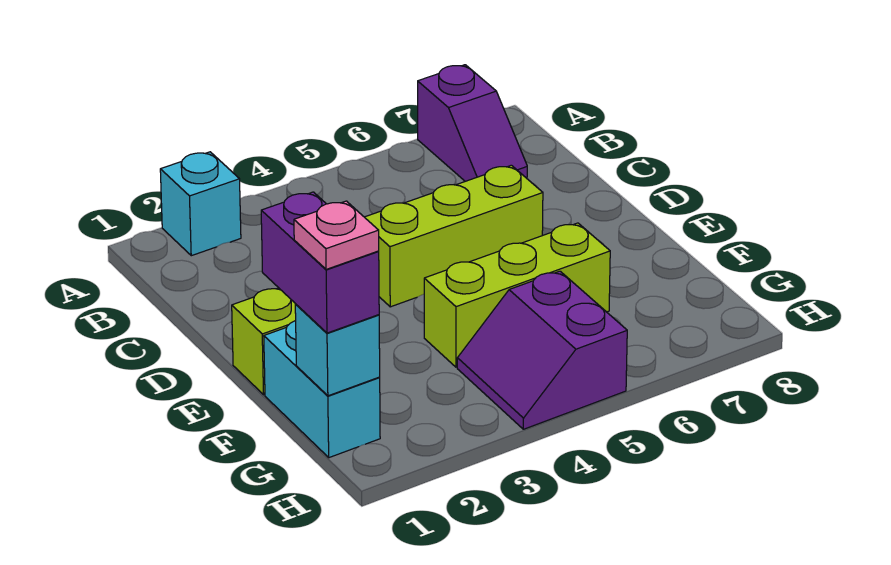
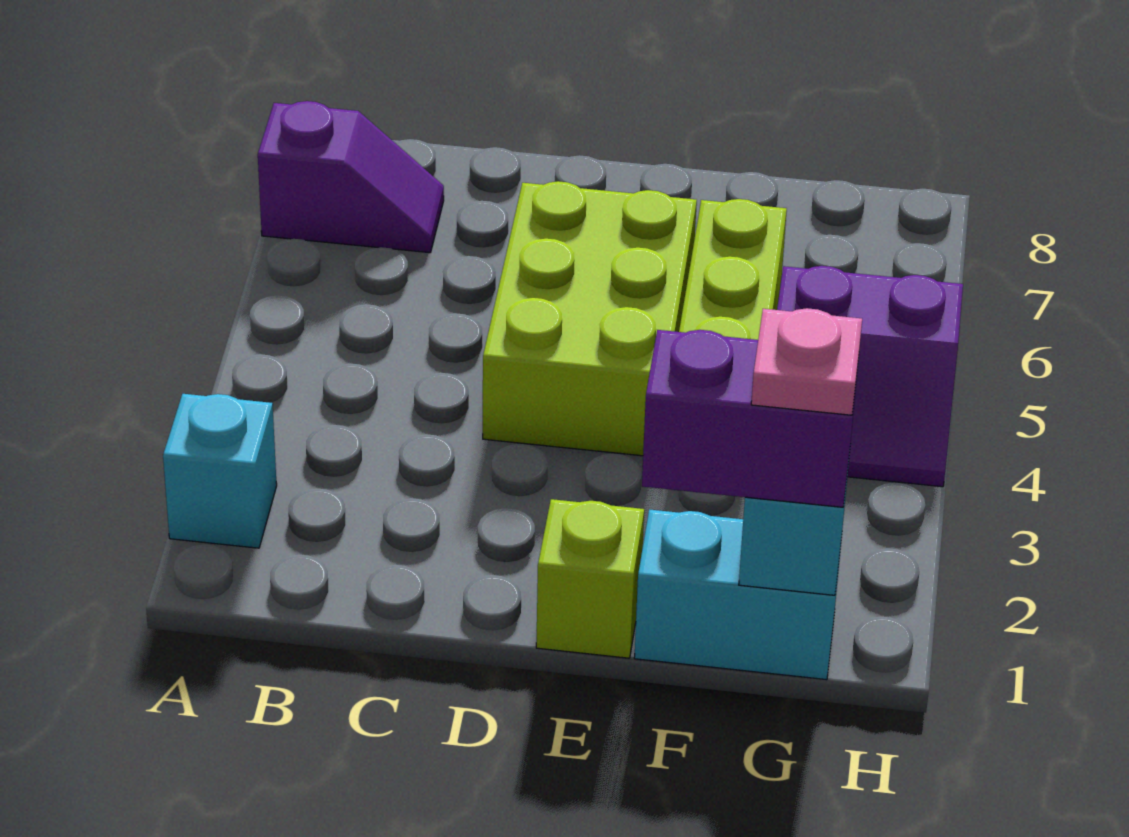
lime 1x3 brick [365,165,543,307] -> lime 2x3 brick [483,181,697,456]

